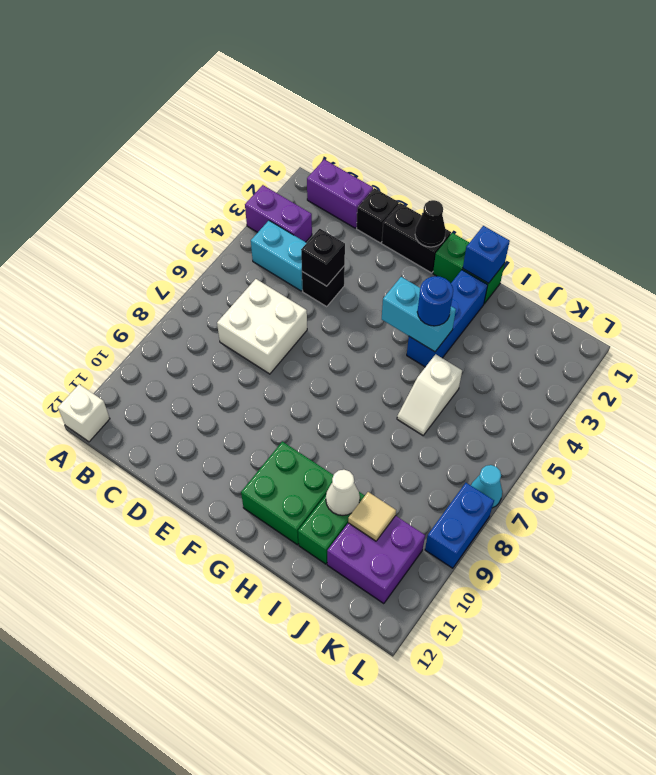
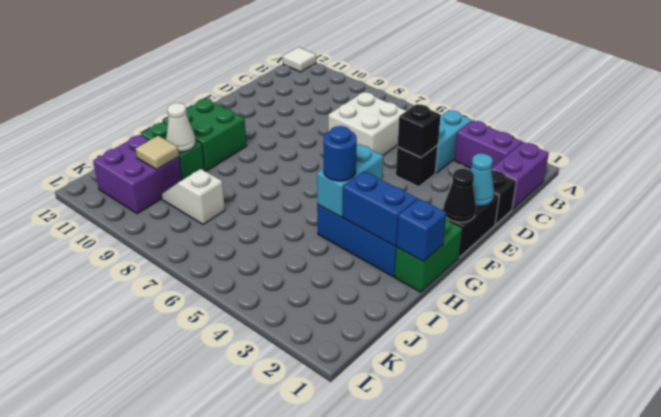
purple 1x2 brick [245,185,312,242] -> purple 1x2 brick turned to [454,120,522,168]
white 1x1 brick [58,384,110,442] -> white 1x1 tile [283,47,316,72]
white 1x2 slope [397,354,462,435] -> white 1x2 slope moved to [161,169,225,225]
cyan 1x1 cone [471,465,502,508] -> cyan 1x1 cone moved to [470,154,494,206]
blue 1x2 brick [425,483,494,568] -> blue 1x2 brick moved to [343,172,417,246]

